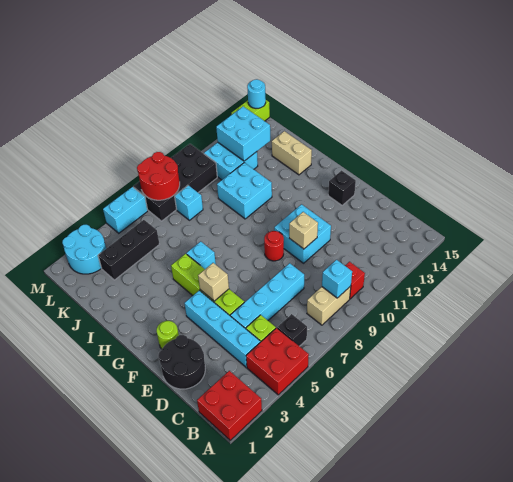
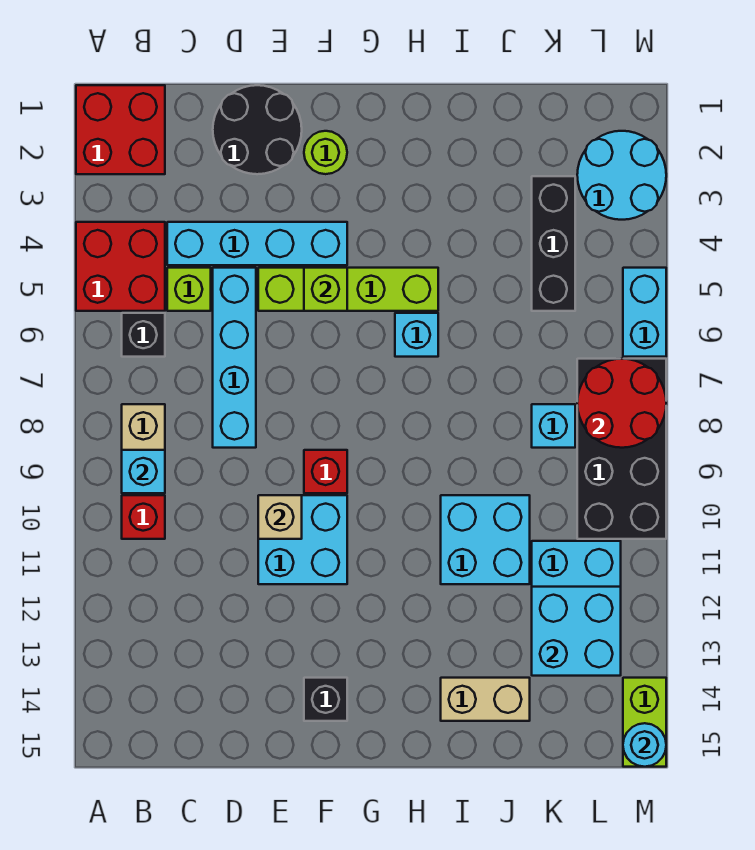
tan 1x1 brick [198,263,229,301] -> lime 1x1 brick [304,268,347,311]
red 1x1 round brick [264,231,284,261] -> red 1x1 brick [304,450,347,493]

